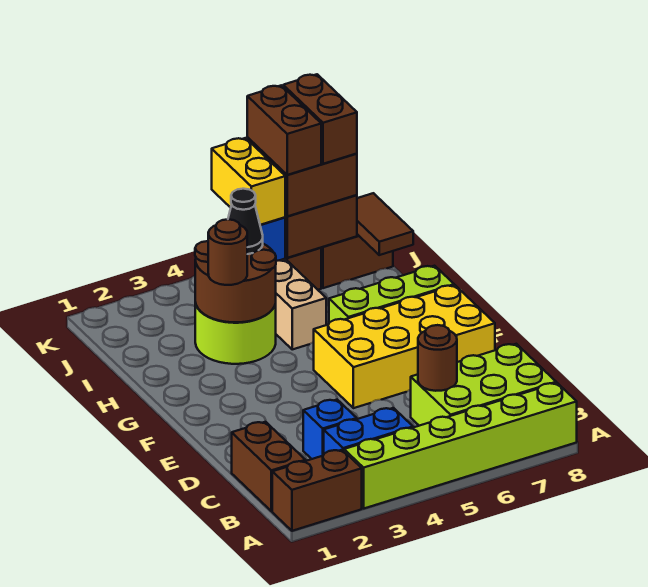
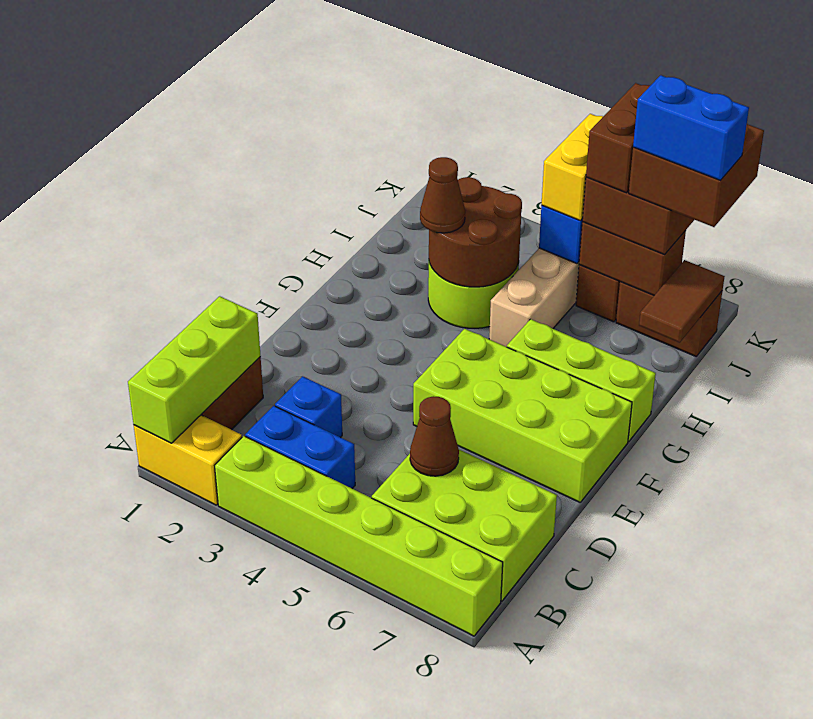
brown 1x2 brick [272,450,362,531] -> yellow 1x2 brick [134,415,242,505]
none -> lime 1x3 brick [128,296,260,443]
brown 1x1 round brick [418,325,457,391] -> brown 1x1 cone [410,396,459,476]
yellow 2x4 brick [314,285,495,408] -> lime 2x4 brick [413,329,632,502]
brown 1x1 round brick [208,219,247,285] -> brown 1x1 cone [420,157,465,233]
black 1x1 cone [228,189,263,254] -> none
brown 1x2 brick [283,74,357,164] -> brown 2x2 brick [629,124,764,227]
none -> blue 1x2 brick [633,75,749,180]

